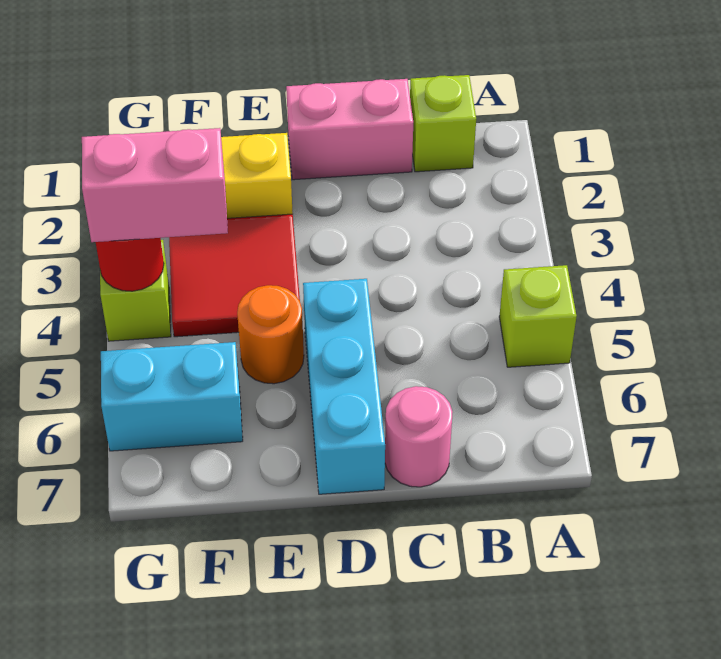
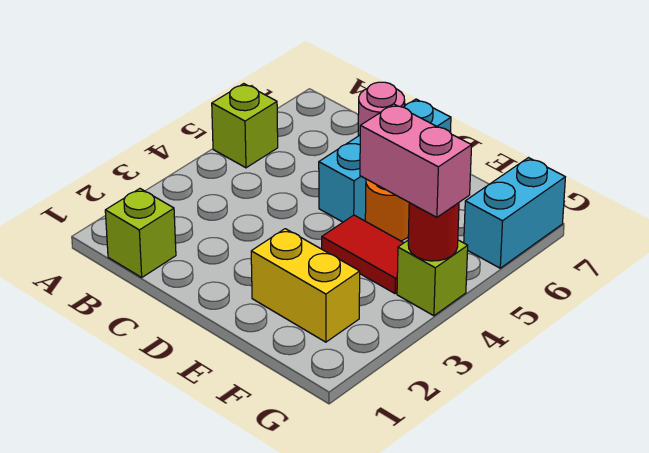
pink 1x2 brick [286,79,413,180] -> none
red 2x2 tile [169,214,300,337] -> red 1x2 tile [322,215,403,293]
cyan 1x2 brick [101,342,243,451] -> cyan 1x2 brick turned to [464,158,565,268]

